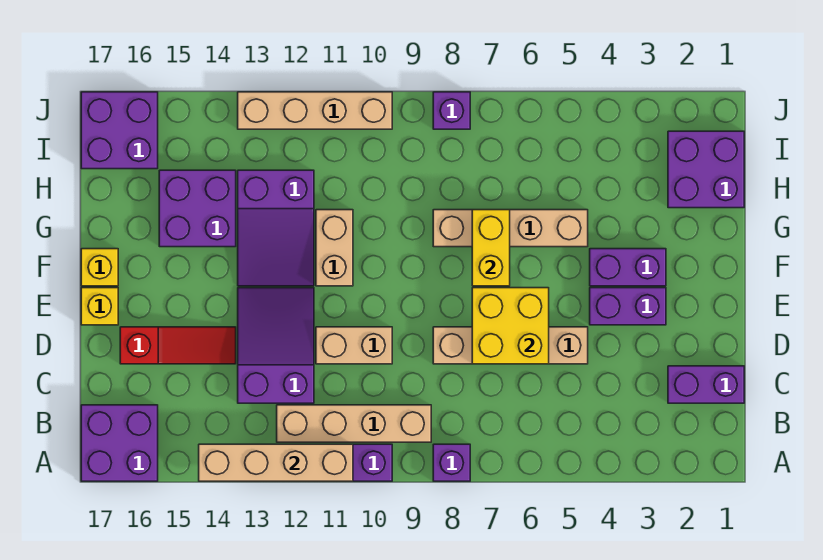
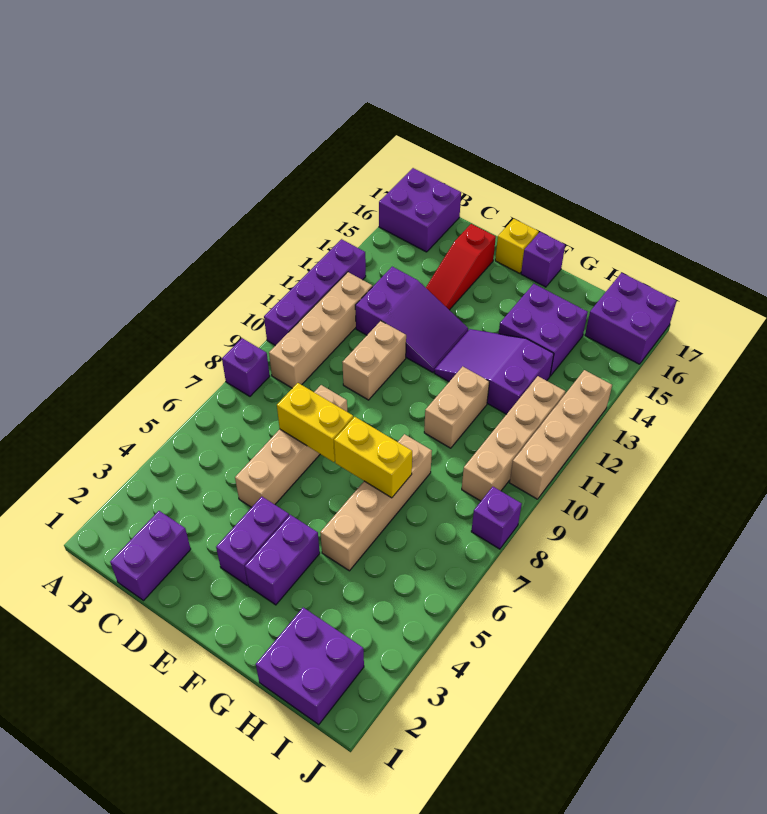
tan 1x4 brick [199,444,353,481] -> tan 1x4 brick moved to [462,376,565,501]
yellow 2x2 brick [472,288,549,364] -> yellow 1x2 brick [277,383,353,462]
tan 1x2 brick [316,210,353,286] -> tan 1x2 brick turned to [424,366,489,448]
yellow 1x1 brick [81,249,118,286] -> purple 1x1 brick [521,232,565,287]

